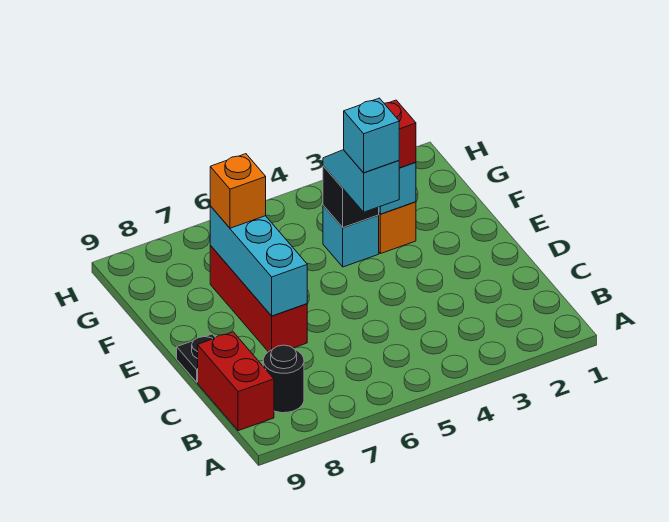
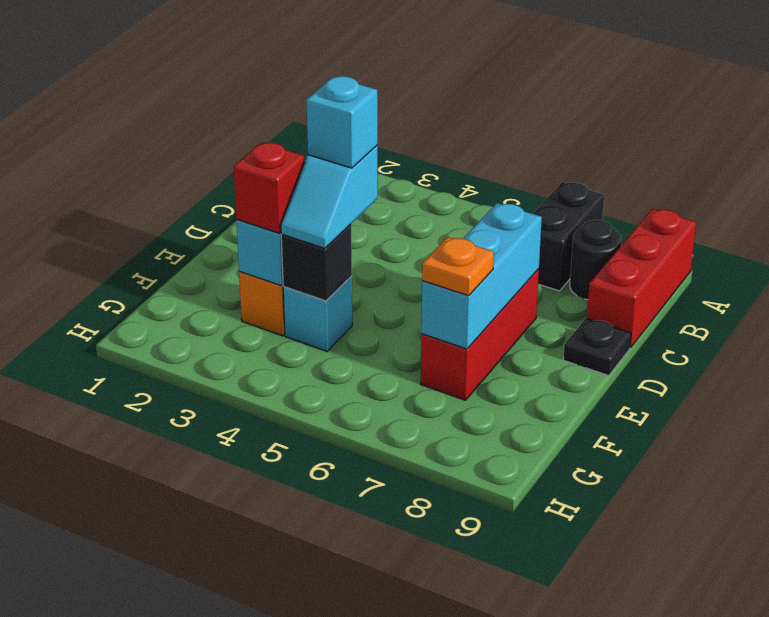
none -> black 1x2 brick [533,182,605,291]
red 1x2 brick [198,332,274,431] -> red 1x3 brick [587,209,696,348]
orange 1x1 brick [210,154,266,228] -> orange 1x1 plate [422,237,494,296]

